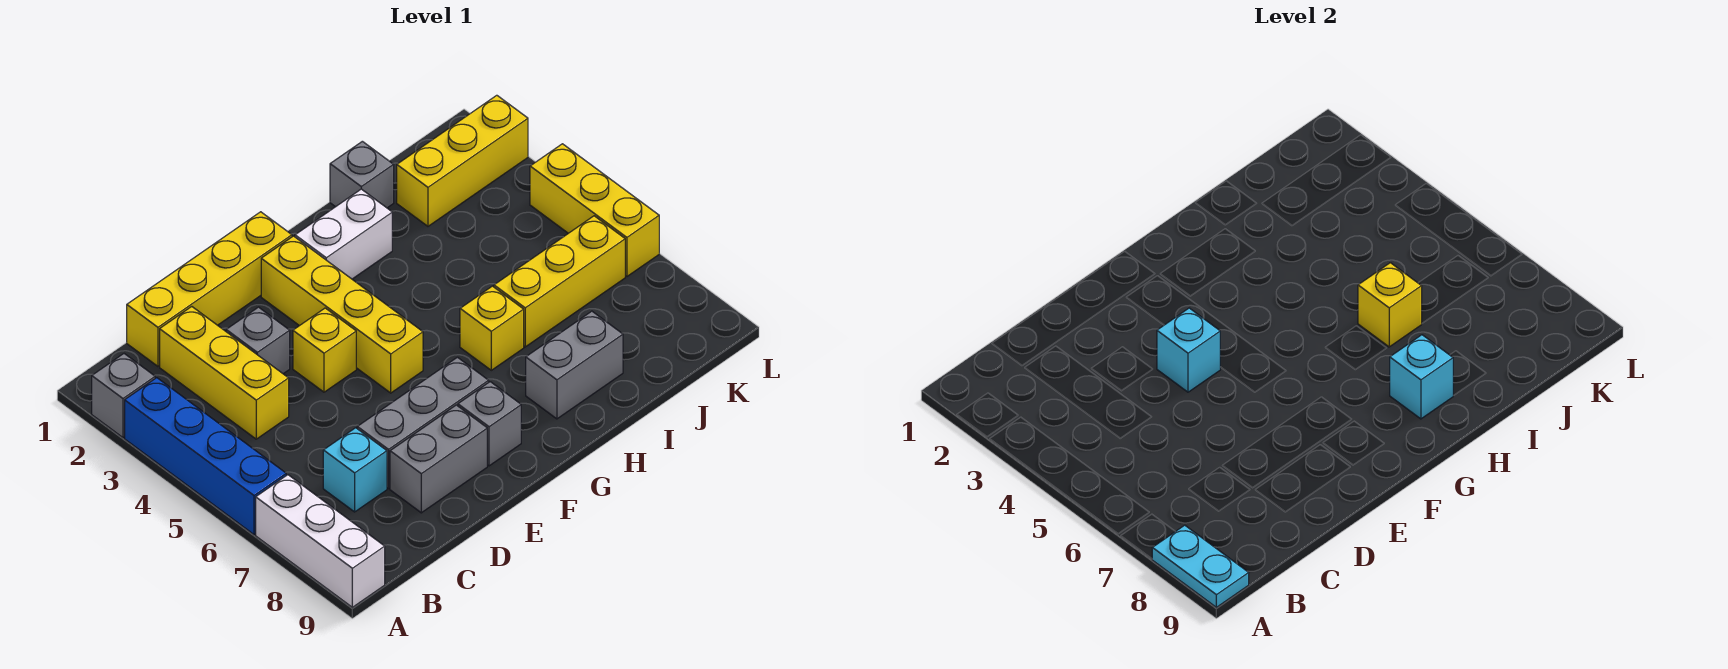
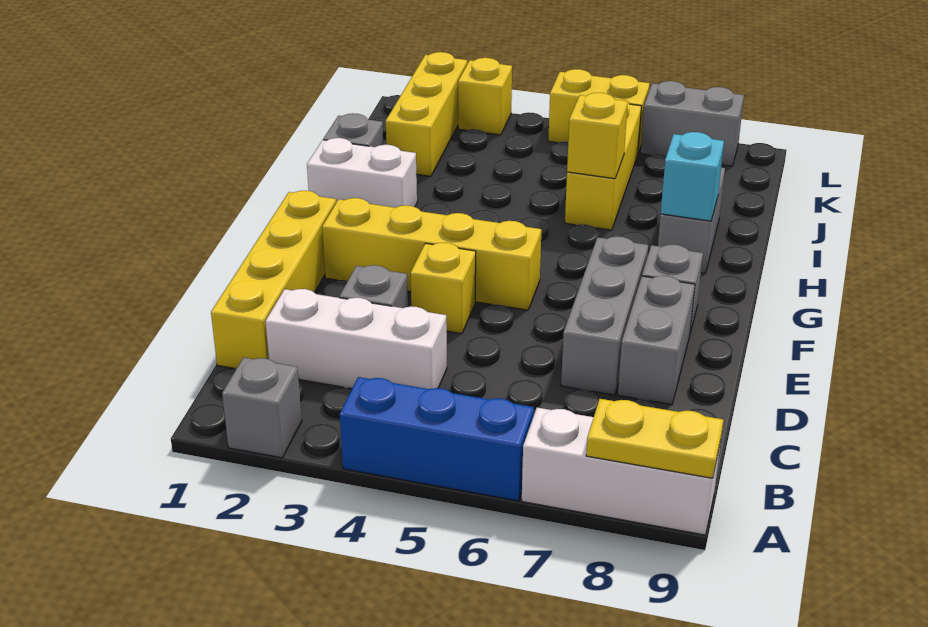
blue 1x4 brick [125,378,286,535] -> blue 1x3 brick [340,377,534,501]
cyan 1x2 plate [1152,525,1249,607] -> yellow 1x2 plate [586,399,723,478]
yellow 1x3 brick [160,307,289,439] -> white 1x3 brick [266,289,447,389]
cyan 1x1 brick [323,428,387,512] -> none
cyan 1x1 brick [1157,308,1220,392] -> none
white 1x2 brick [295,189,392,279] -> white 1x2 brick turned to [307,138,417,208]
yellow 1x1 brick [460,286,524,370] -> yellow 1x1 brick moved to [458,58,512,135]
yellow 1x3 brick [530,144,659,276] -> yellow 1x2 brick [548,69,650,153]
none -> grey 1x2 brick [641,81,744,166]

